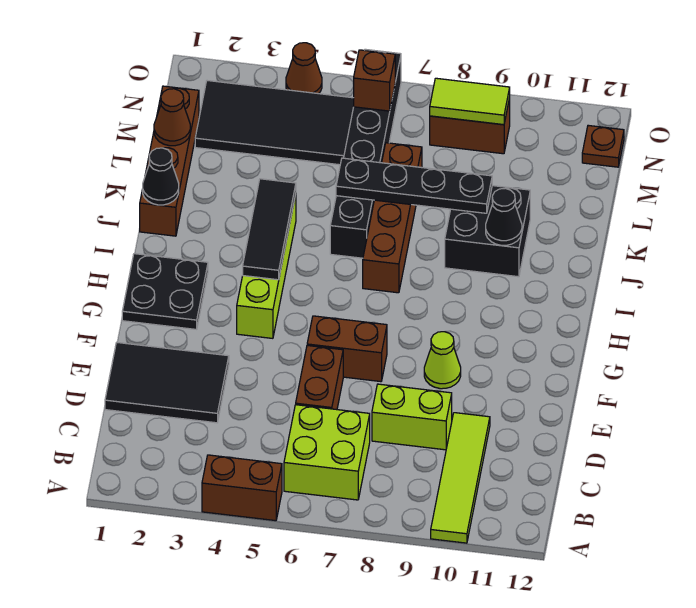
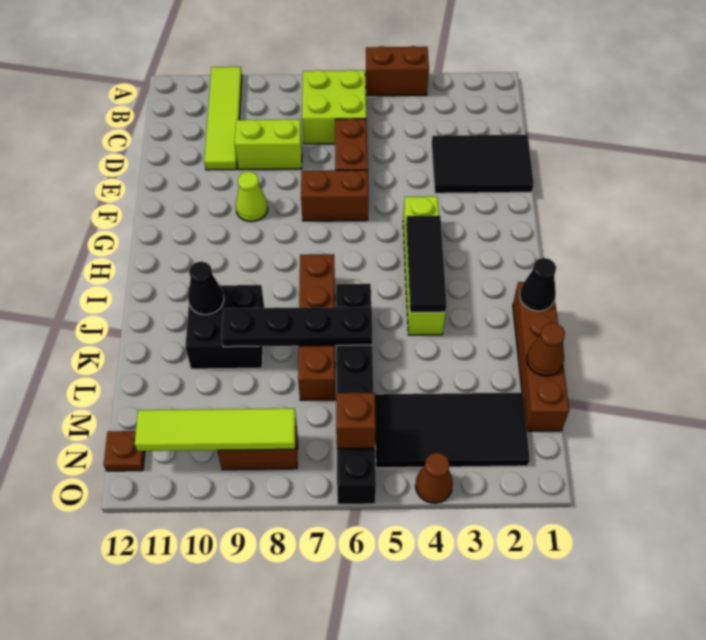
black 2x2 plate [122,254,208,329] -> none
lime 1x2 tile [430,78,510,125] -> lime 1x4 tile [135,408,296,451]

